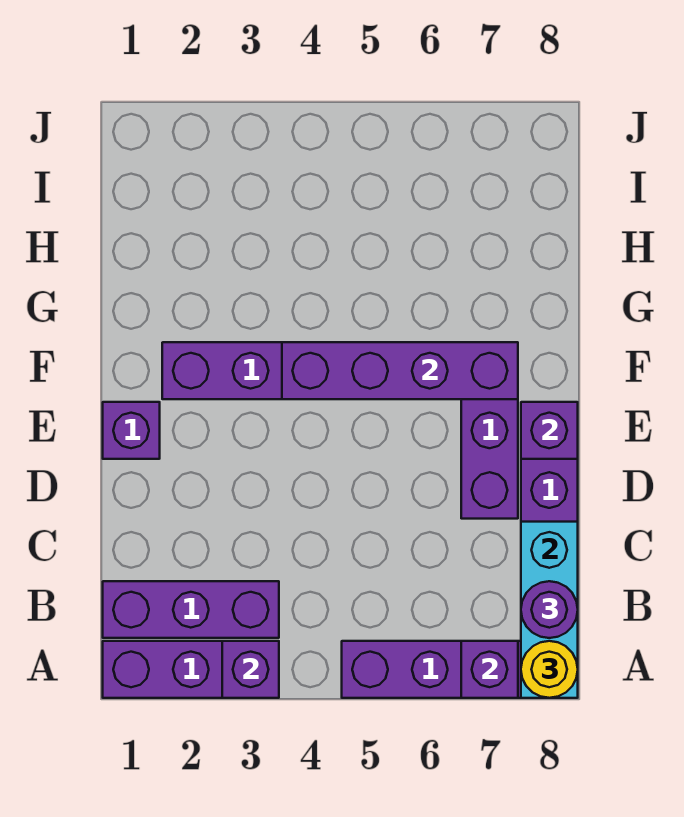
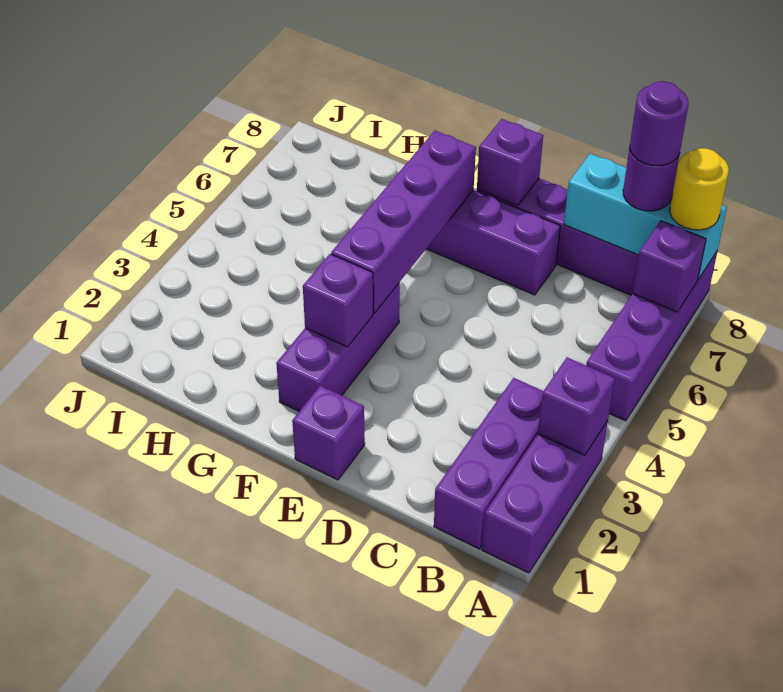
none -> purple 1x1 round brick [630,81,688,166]
none -> purple 1x1 brick [303,254,373,347]

